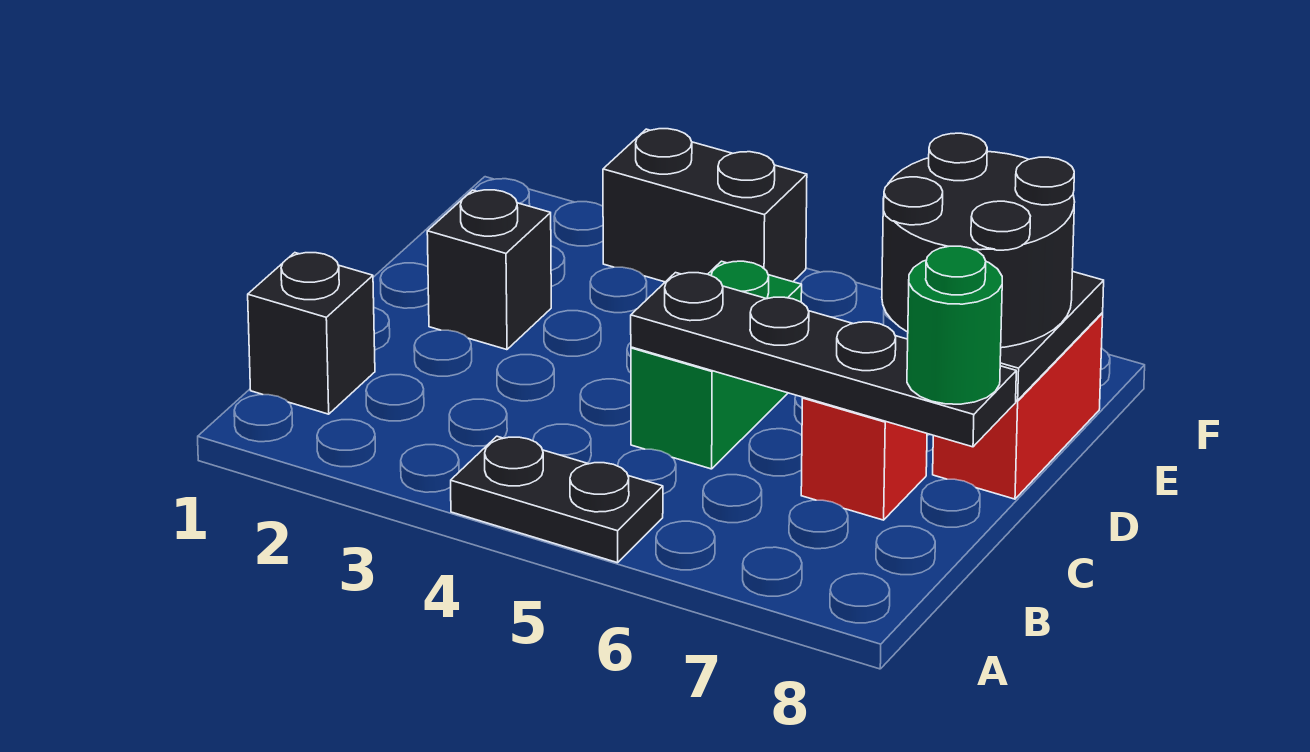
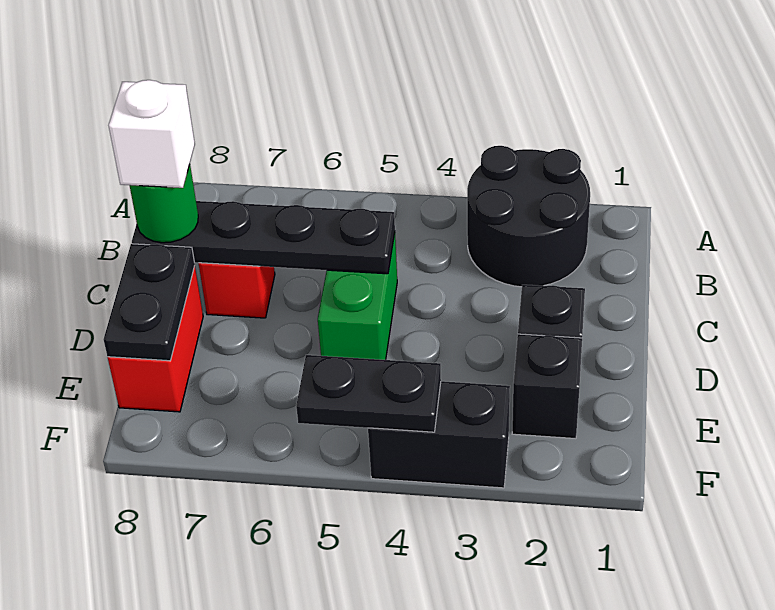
black 1x2 plate [451,436,663,563] -> black 1x2 plate moved to [296,355,441,432]
black 1x1 brick [248,253,375,414] -> black 1x1 brick moved to [512,334,582,439]
none -> white 1x1 brick [108,80,195,188]
black 2x2 round brick [882,133,1075,348] -> black 2x2 round brick moved to [467,146,590,287]

